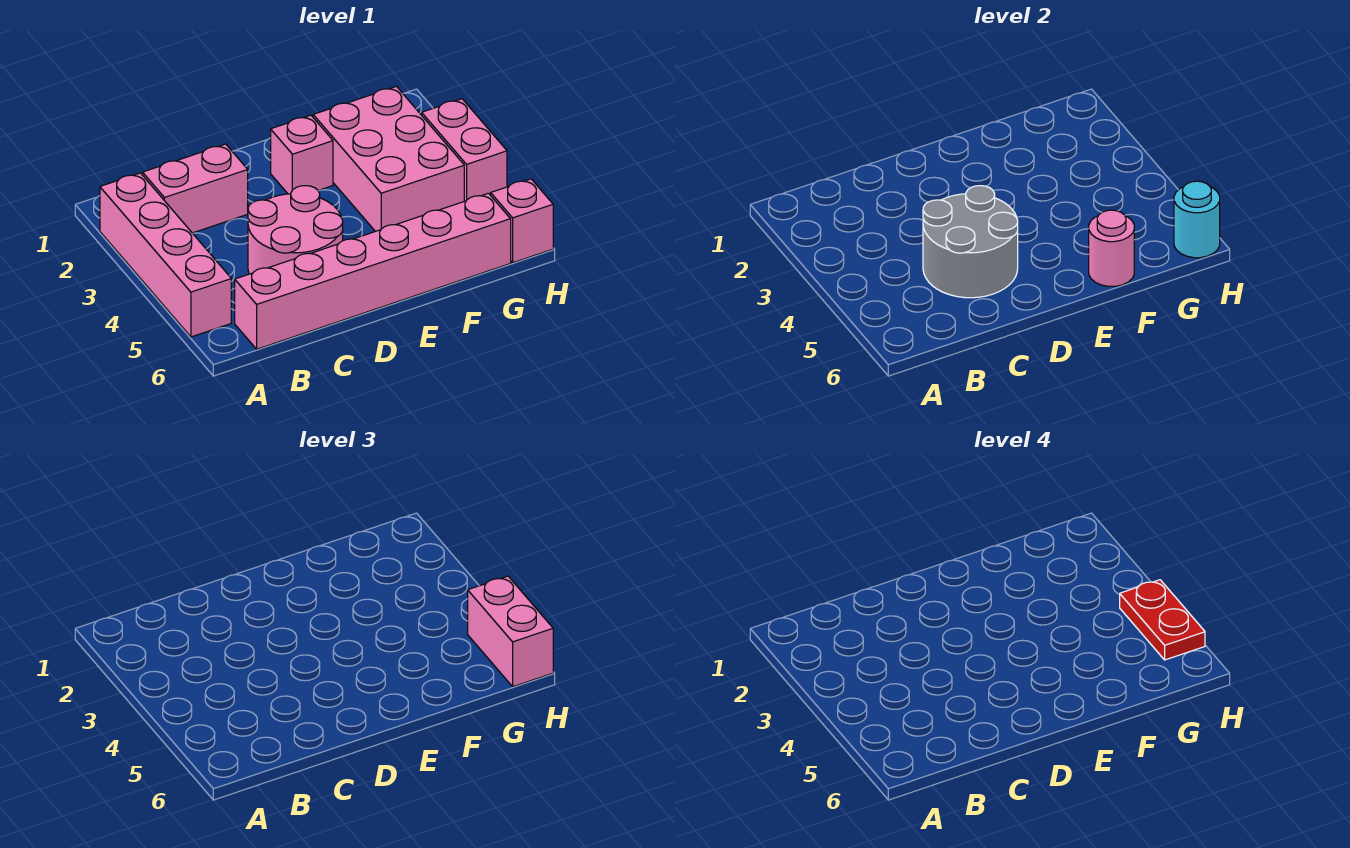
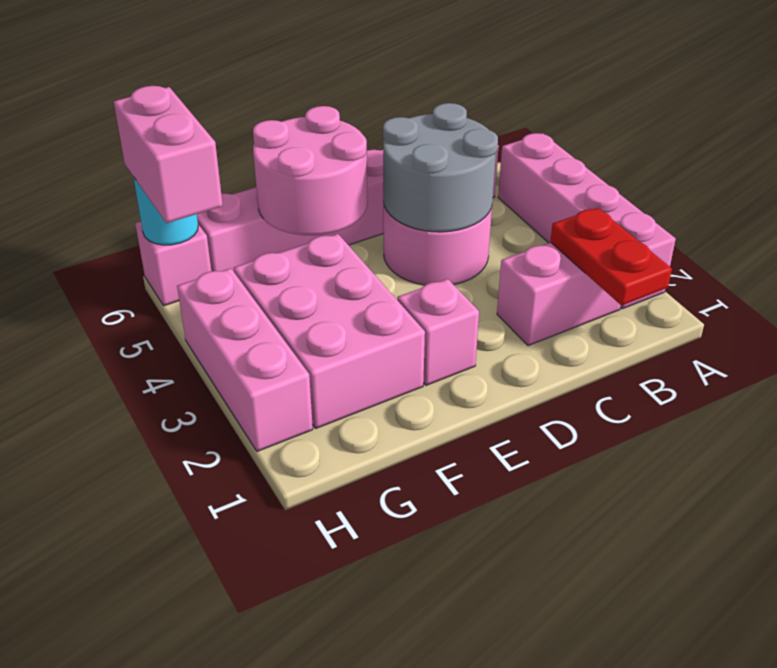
pink 1x1 round brick [1089,210,1134,286] -> pink 2x2 round brick [253,106,368,235]
pink 1x2 brick [422,99,507,201] -> pink 1x3 brick [177,268,313,451]
red 1x2 plate [1120,580,1205,660] -> red 1x2 plate moved to [550,208,672,305]

